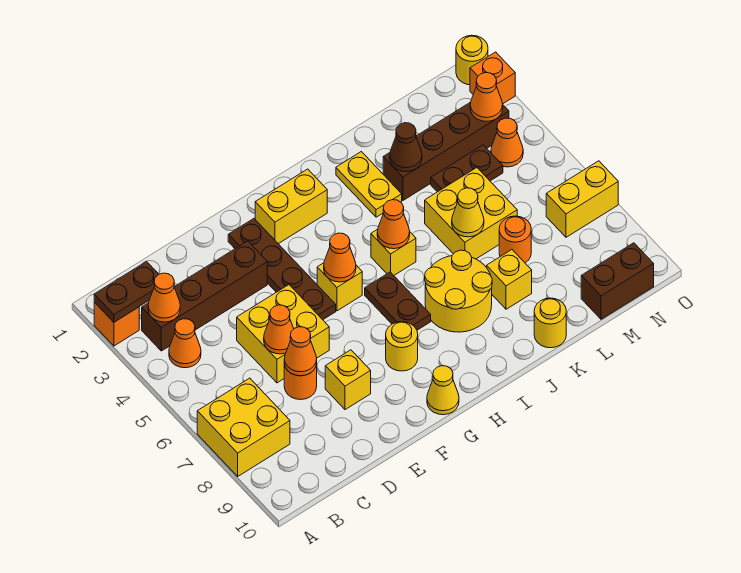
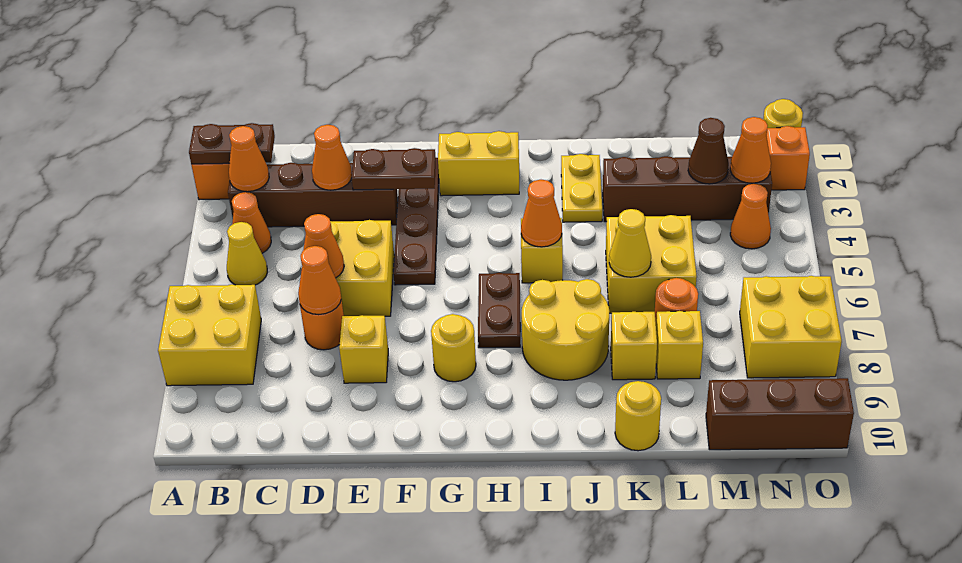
yellow 1x1 brick [317,263,362,311] -> yellow 1x1 brick moved to [656,311,703,379]
orange 1x1 cone [324,233,356,282] -> orange 1x1 cone moved to [312,125,352,190]
yellow 1x1 cone [427,366,459,415] -> yellow 1x1 cone moved to [227,222,267,285]
brown 1x1 cone [390,123,422,172] -> brown 1x1 cone moved to [688,118,729,184]
brown 1x2 plate [431,145,503,192] -> brown 1x2 plate moved to [352,148,436,190]
brown 1x2 brick [581,243,654,319] -> brown 1x3 brick [706,378,854,450]
yellow 1x2 brick [546,161,618,237] -> yellow 2x2 brick [740,276,842,378]

